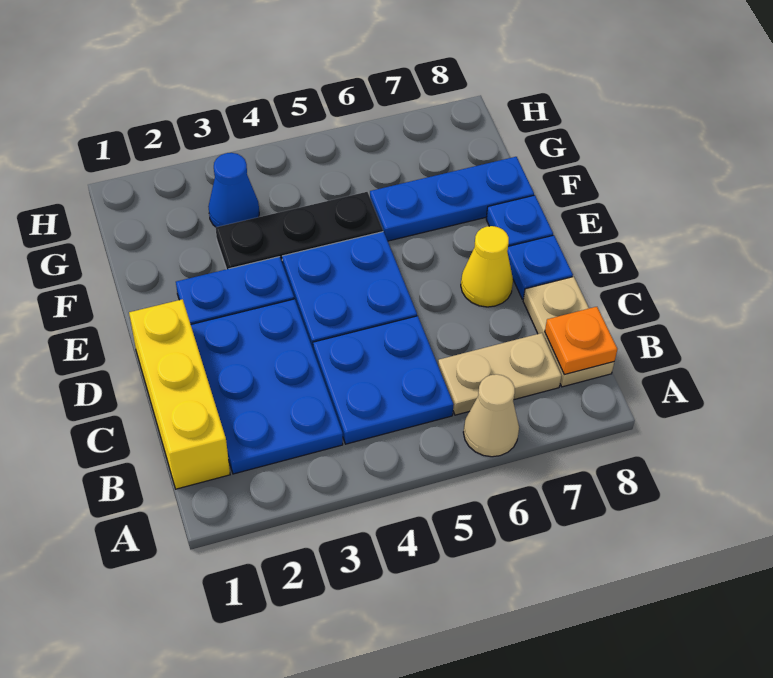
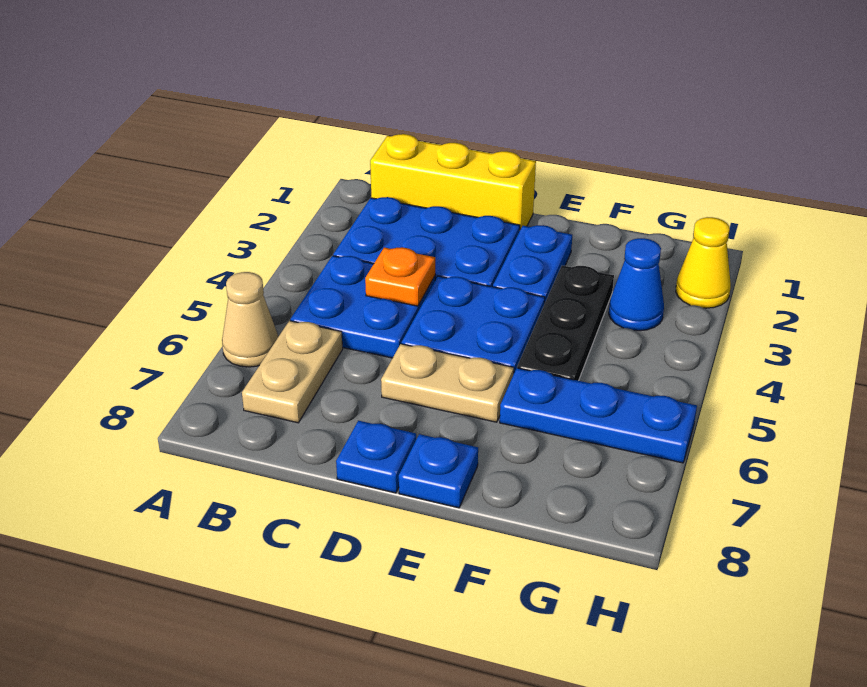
tan 1x2 plate [523,277,614,387] -> tan 1x2 plate moved to [381,344,514,422]
orange 1x1 plate [545,307,617,375] -> orange 1x1 plate moved to [365,247,435,306]
yellow 1x1 cone [461,226,513,307] -> yellow 1x1 cone moved to [676,217,731,308]
blue 1x3 plate [370,157,534,241] -> blue 1x3 plate turned to [500,368,697,463]

